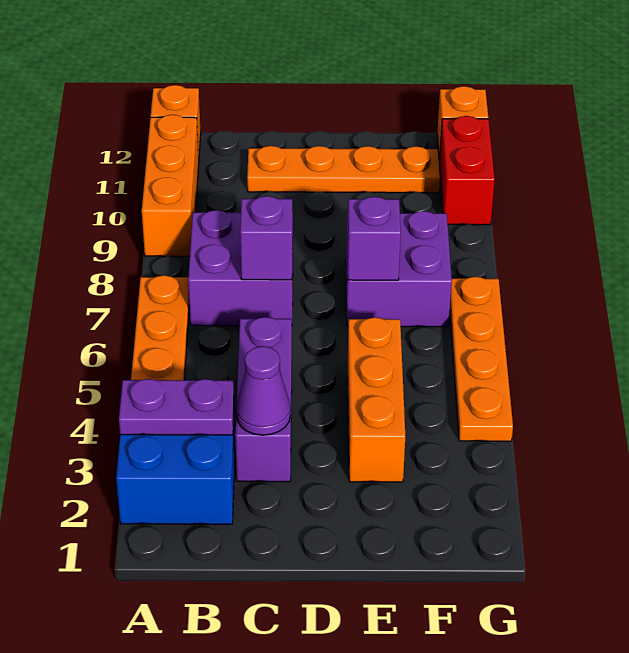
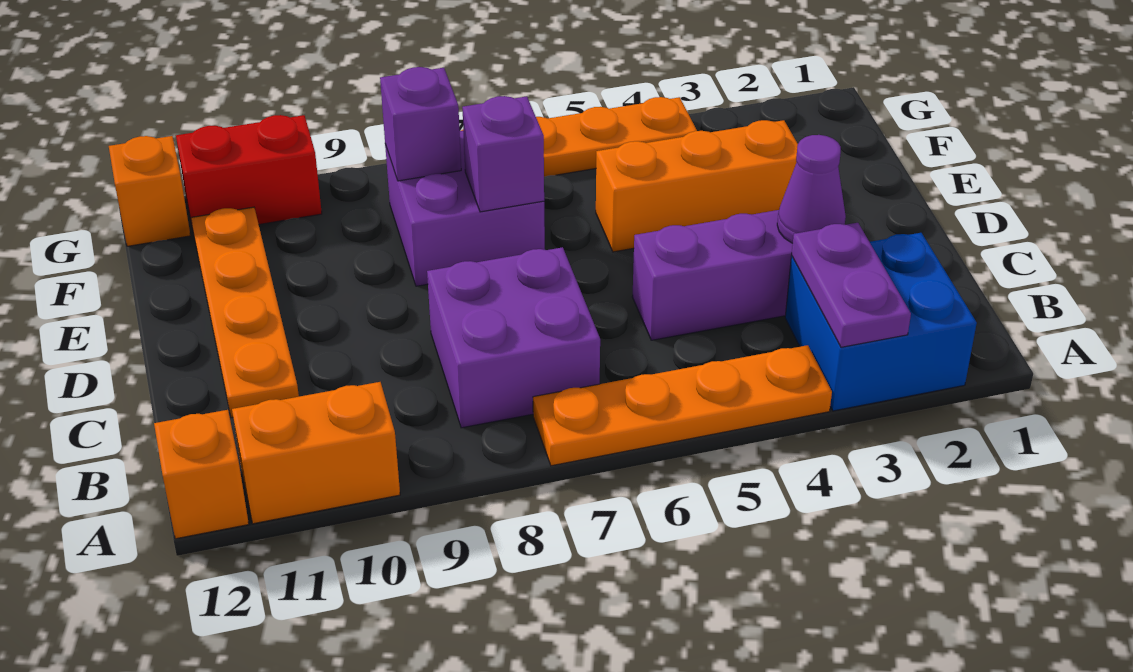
orange 1x3 brick [142,115,199,256] -> orange 1x2 brick [232,382,400,524]
purple 1x1 brick [240,196,293,280] -> purple 1x1 brick moved to [380,67,461,181]

